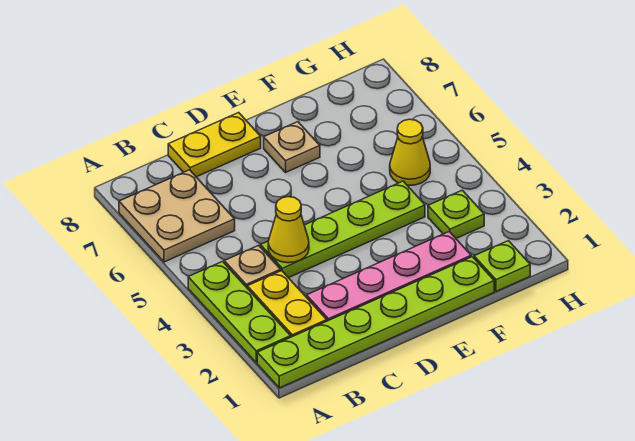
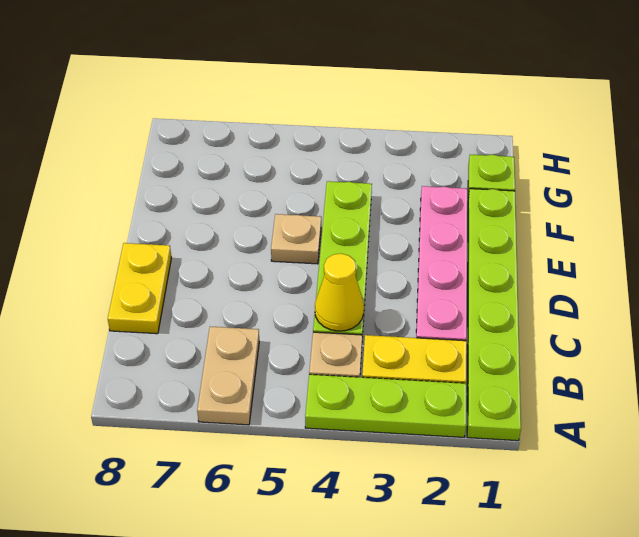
tan 2x2 plate [119,170,235,262] -> tan 1x2 plate [197,327,259,425]
tan 1x1 plate [264,122,320,172] -> tan 1x1 plate moved to [271,214,321,264]
lime 1x1 plate [428,190,484,238] -> none
yellow 1x1 cone [390,119,430,185] -> none

